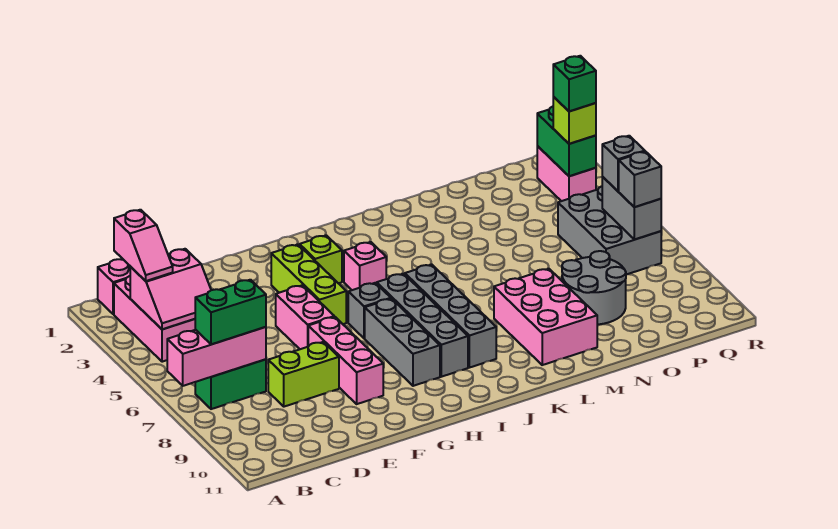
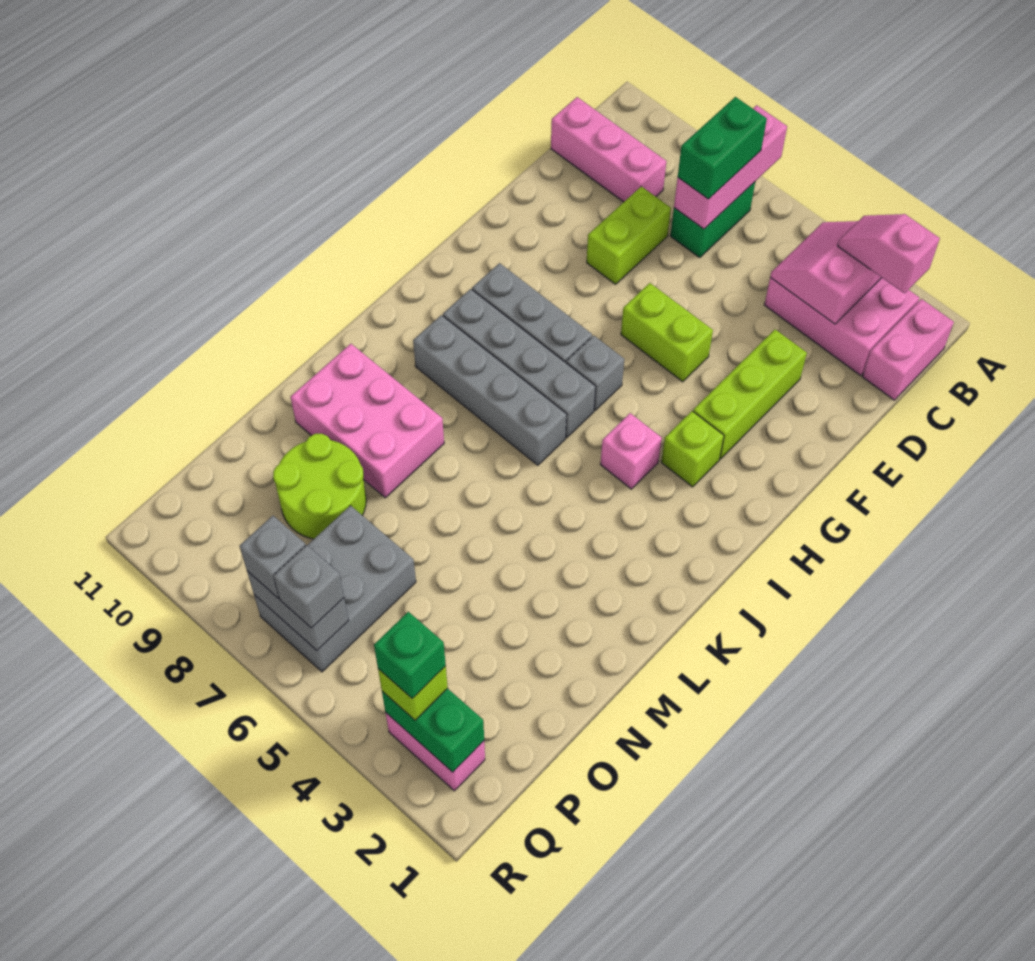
pink 1x2 brick [276,285,334,349] -> lime 1x2 brick [621,283,713,382]
pink 1x3 brick [308,317,383,404] -> pink 1x3 brick moved to [551,97,666,202]
lime 1x3 brick [271,245,346,324] -> lime 1x3 brick turned to [693,329,807,459]
grey 2x2 round brick [562,251,626,324] -> lime 2x2 round brick [273,434,366,539]
grey 2x3 brick [558,186,661,274] -> grey 2x3 brick turned to [254,506,416,672]

